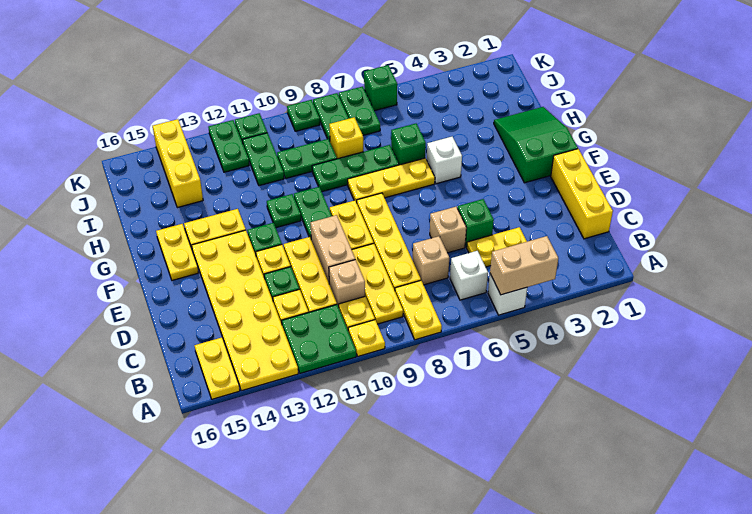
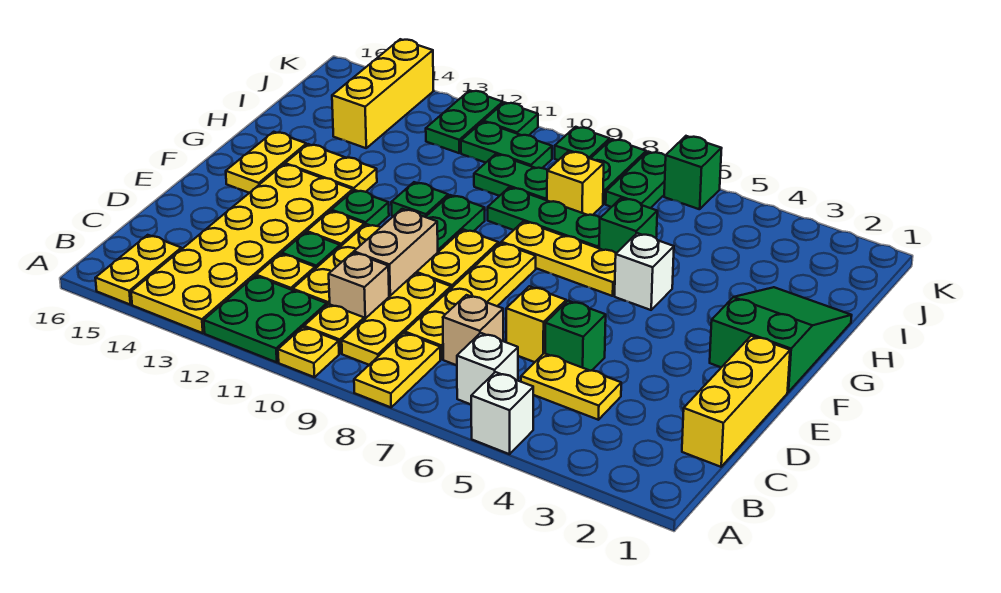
tan 1x2 brick [490,236,558,295] -> none
tan 1x1 brick [430,206,466,253] -> yellow 1x1 brick [506,286,566,362]
green 1x2 plate [243,133,284,186] -> green 1x2 plate turned to [461,122,552,168]

